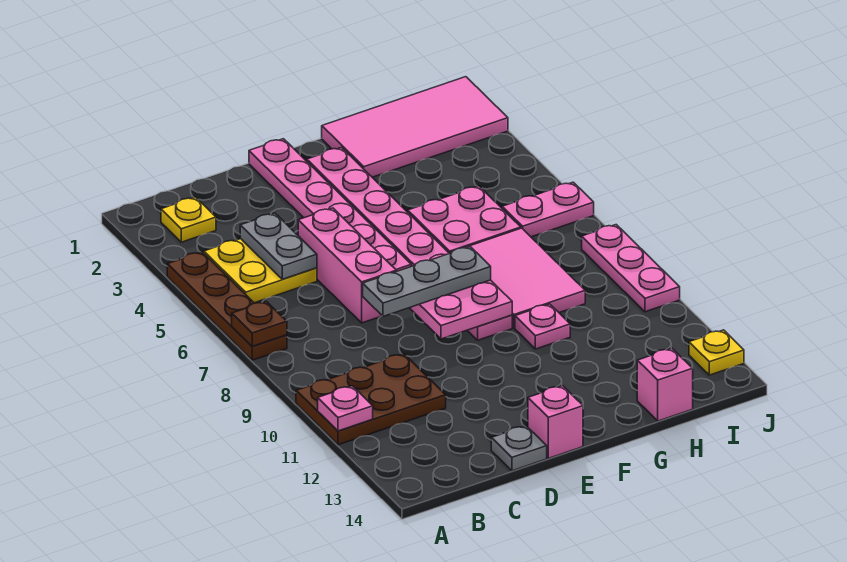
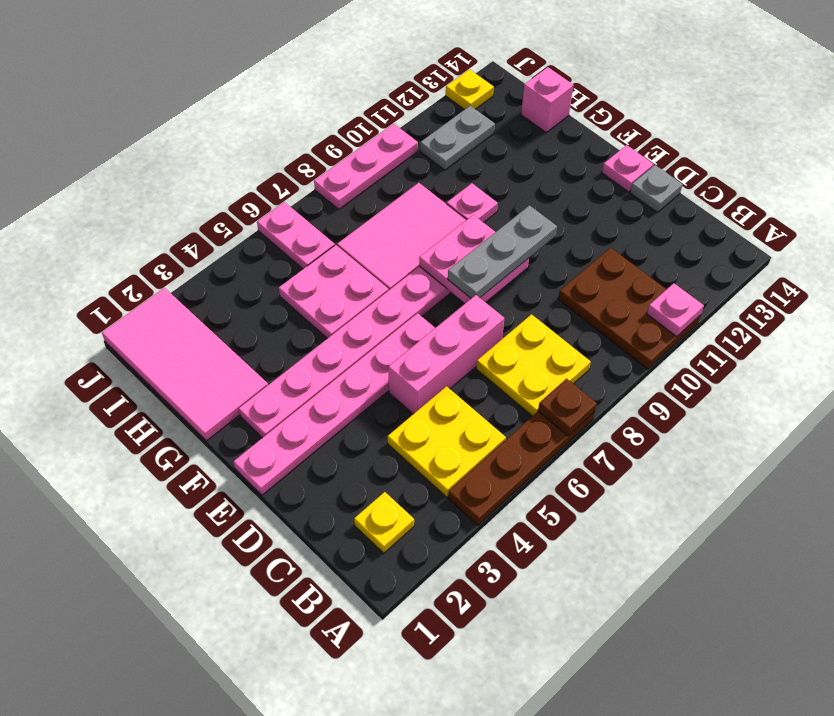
none -> yellow 2x2 plate [476,314,591,416]
grey 1x2 plate [240,213,317,279] -> grey 1x2 plate moved to [420,106,495,170]
grey 1x3 plate [363,247,491,316] -> grey 1x3 plate turned to [448,206,557,298]
pink 1x1 brick [528,386,583,458] -> pink 1x1 plate [602,145,654,192]

